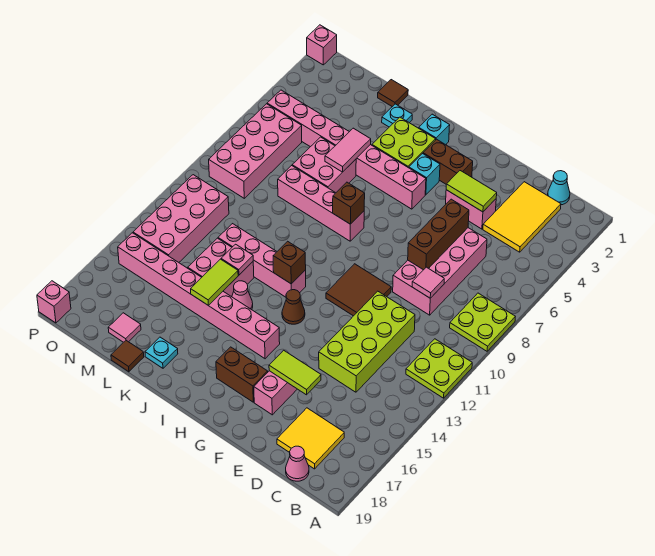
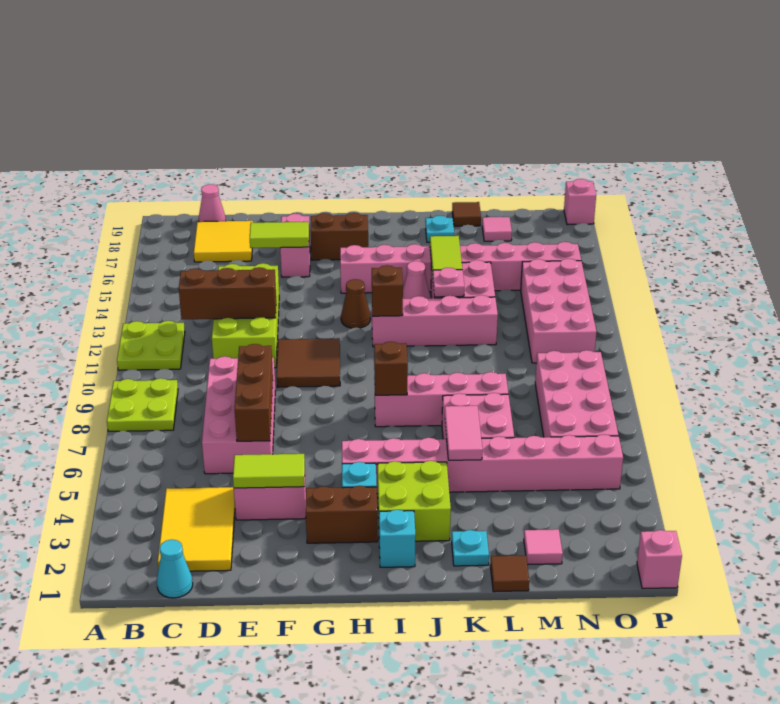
none -> brown 1x3 brick [179,267,276,319]
pink 1x1 tile [412,267,444,298] -> pink 1x1 tile moved to [524,529,563,565]

